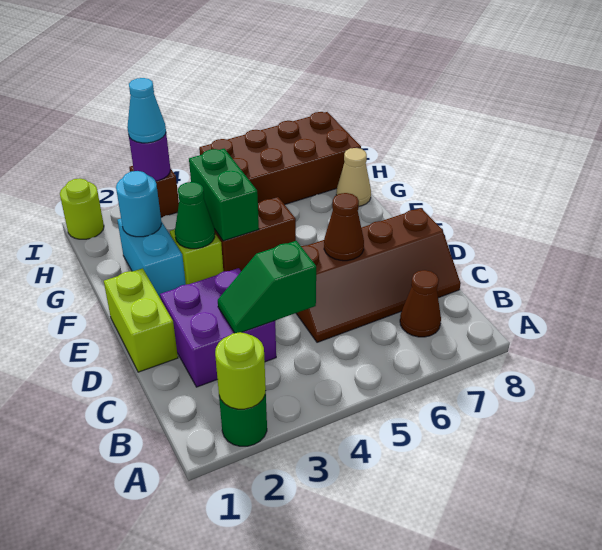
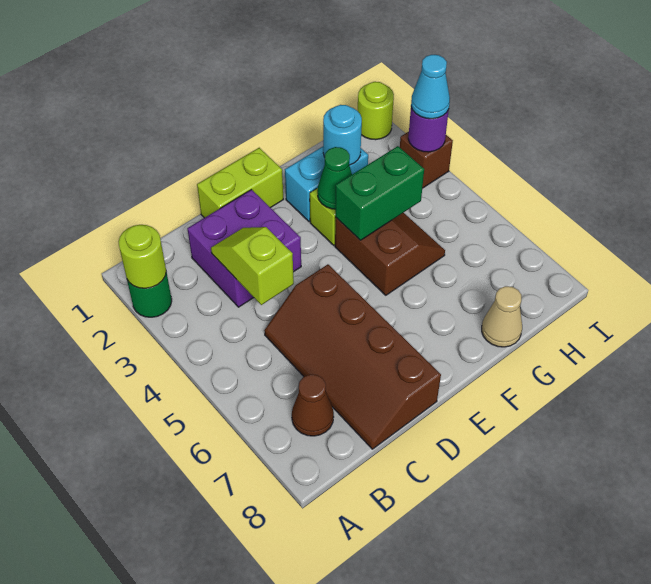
green 1x2 slope [218,241,316,333] -> lime 1x2 slope [211,227,294,305]
brown 1x1 cone [324,193,364,261] -> none
brown 2x4 brick [199,112,361,205] -> none

